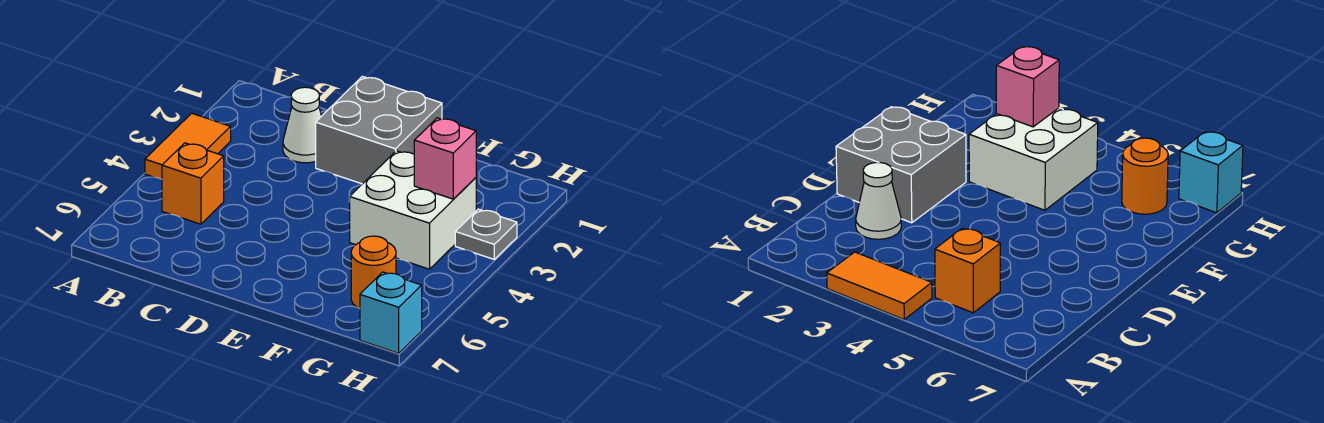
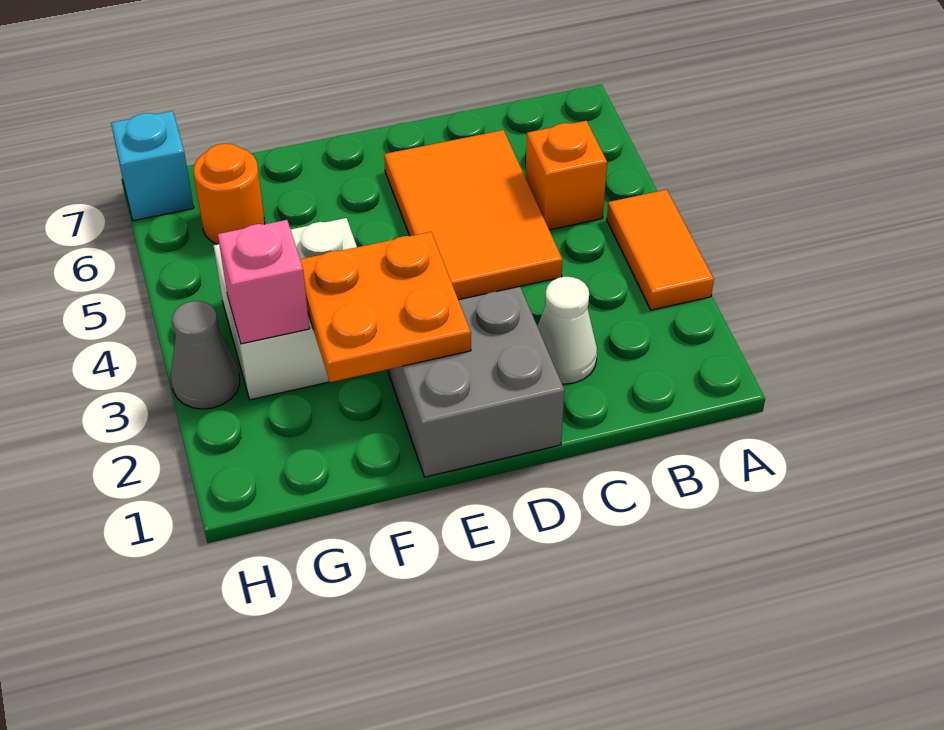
none -> orange 2x3 tile [384,130,562,300]
none -> orange 2x2 plate [300,232,471,382]
grey 1x1 plate [455,209,517,259] -> grey 1x1 cone [171,301,240,409]

